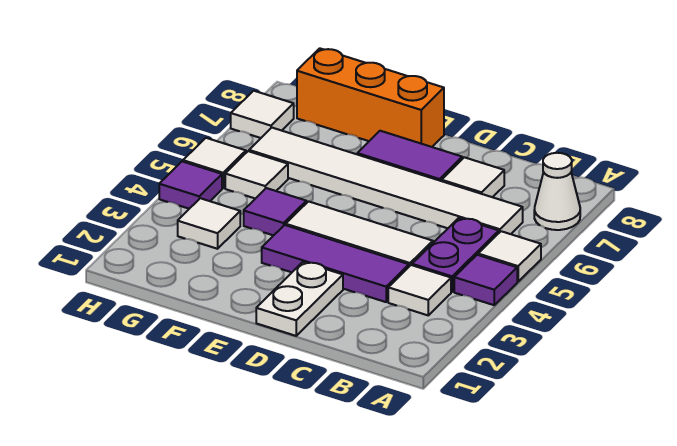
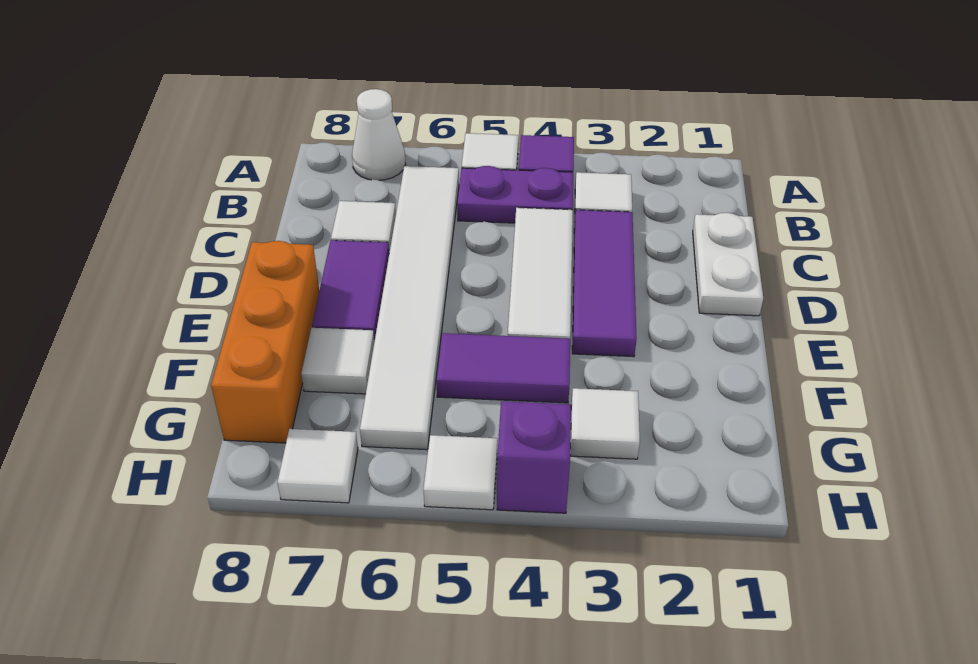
white 1x2 plate [256,262,343,336] -> white 1x2 plate turned to [693,213,763,316]
purple 1x1 tile [244,188,306,235] -> purple 1x2 tile [436,333,570,403]
white 1x1 tile [225,151,288,199] -> white 1x1 tile moved to [301,328,374,394]
purple 1x1 tile [159,161,222,209] -> purple 1x1 brick [497,401,571,513]

